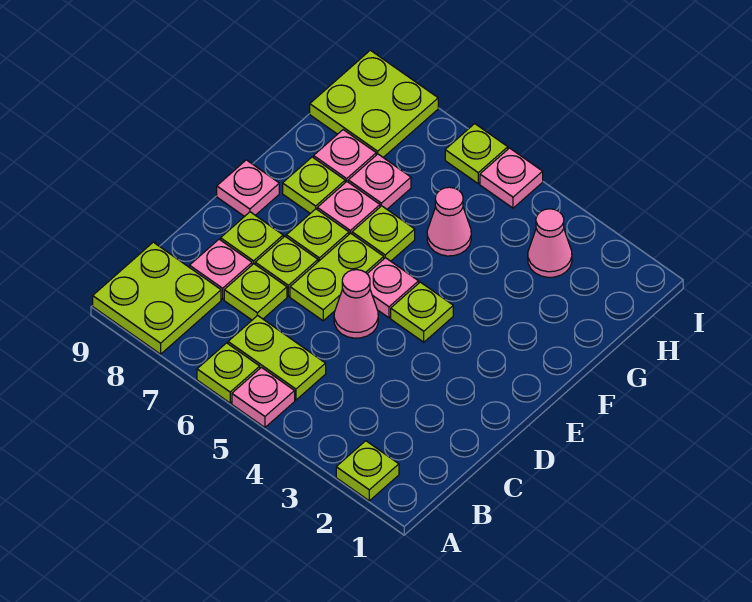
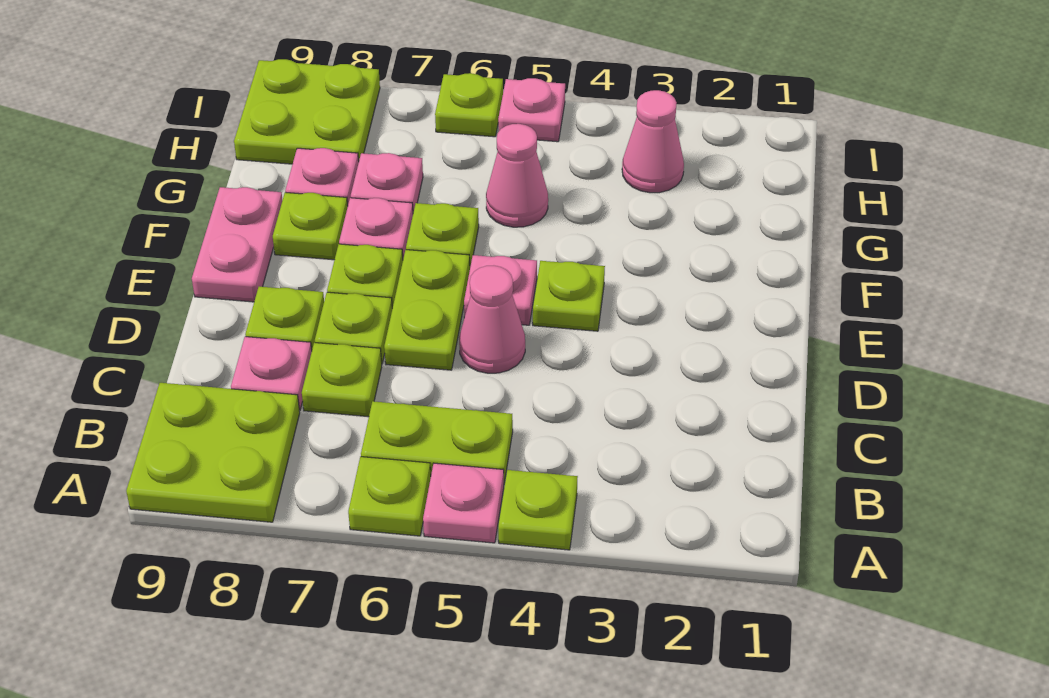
lime 1x1 plate [336,441,399,501] -> lime 1x1 plate moved to [498,470,578,550]
pink 1x1 plate [217,160,279,217] -> pink 1x2 plate [192,187,282,302]

